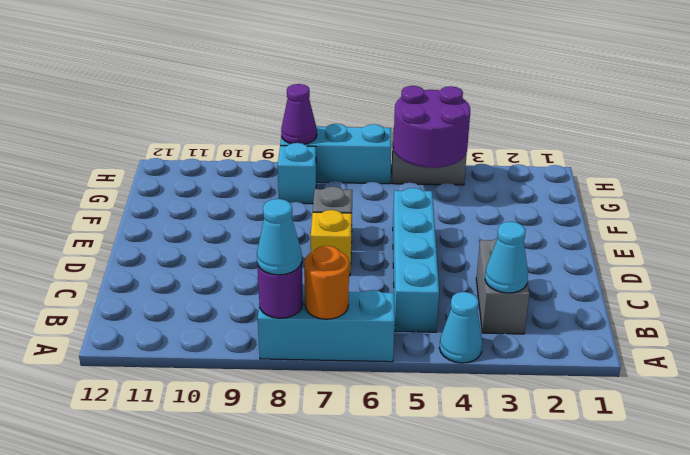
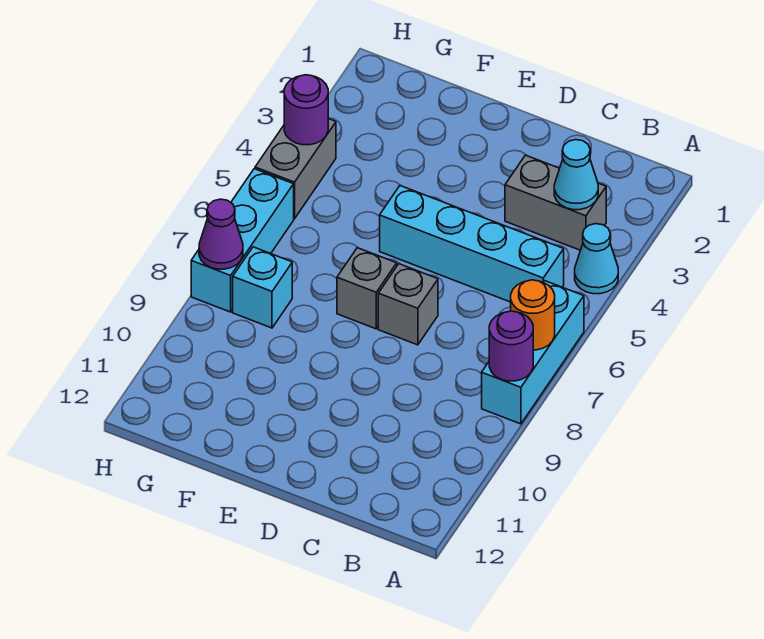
cyan 1x1 cone [257,199,302,275] -> none
yellow 1x1 brick [311,210,352,276] -> grey 1x1 brick [378,264,438,345]
purple 2x2 round brick [393,86,470,168] -> purple 1x1 round brick [284,75,328,145]

